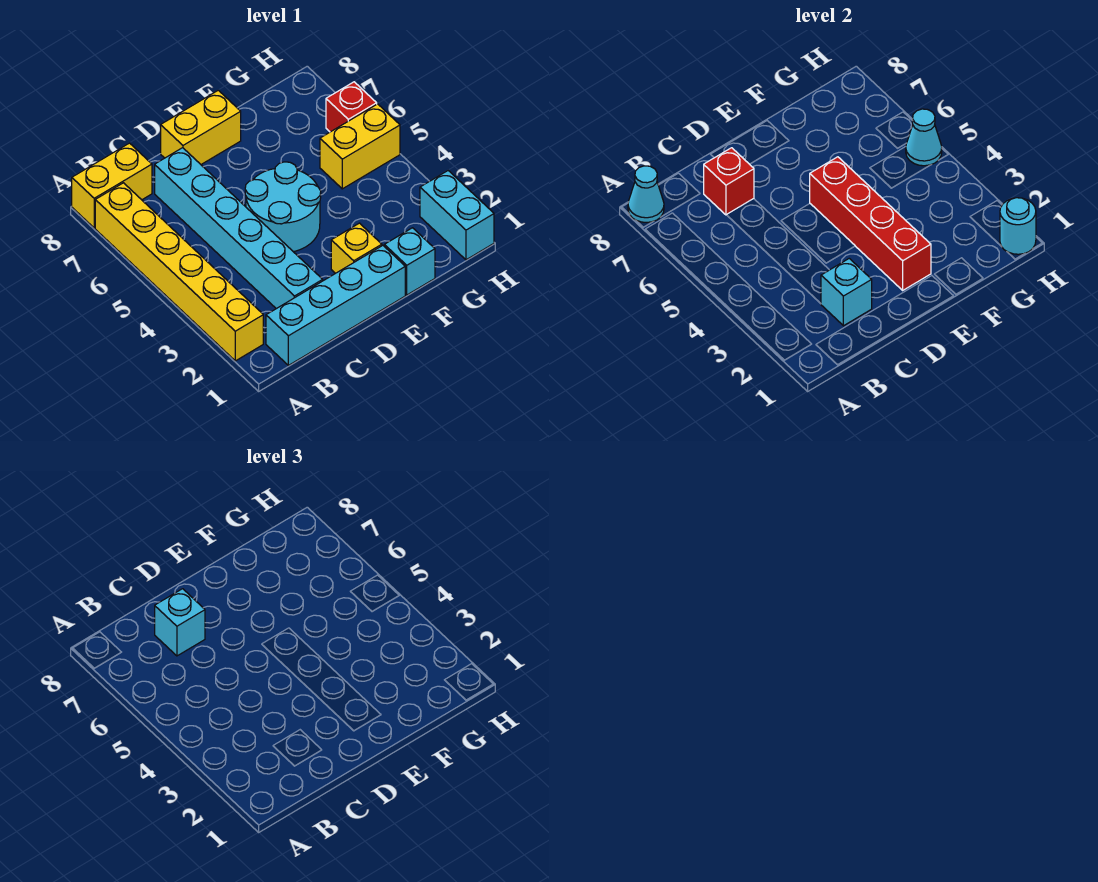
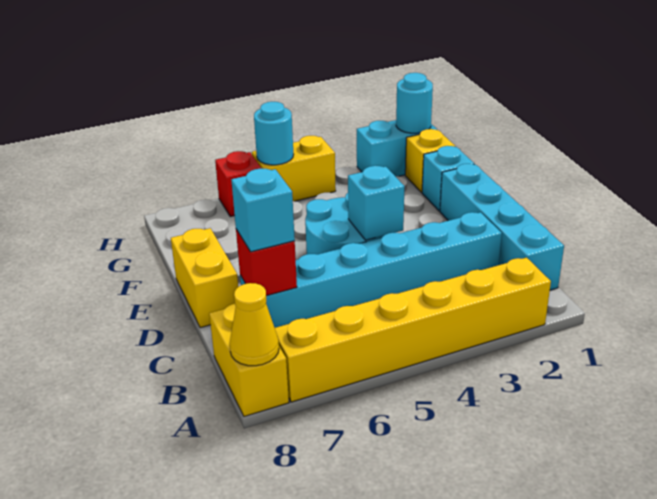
cyan 1x1 cone [628,166,664,222] -> yellow 1x1 cone [230,283,279,366]
cyan 1x1 brick [821,259,872,326] -> cyan 1x1 brick moved to [348,166,405,240]
yellow 1x1 brick [331,223,382,273] -> yellow 1x1 brick moved to [405,129,455,192]
red 1x4 brick [810,157,931,290] -> none
yellow 1x2 brick [320,104,400,189] -> yellow 1x2 brick turned to [252,136,336,201]
cyan 1x1 cone [906,109,942,166] -> cyan 1x1 round brick [254,102,294,165]

